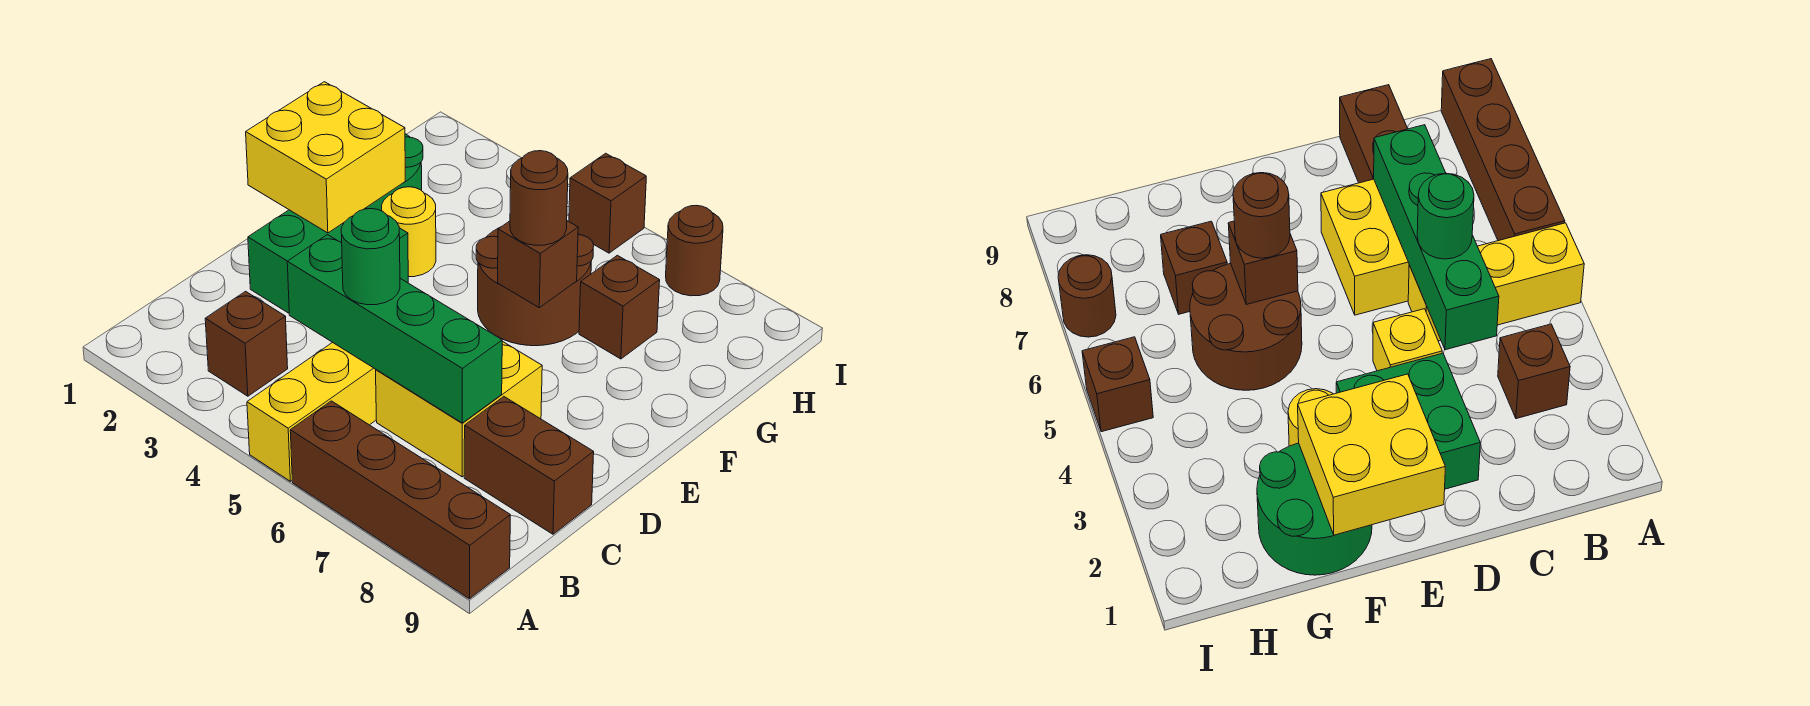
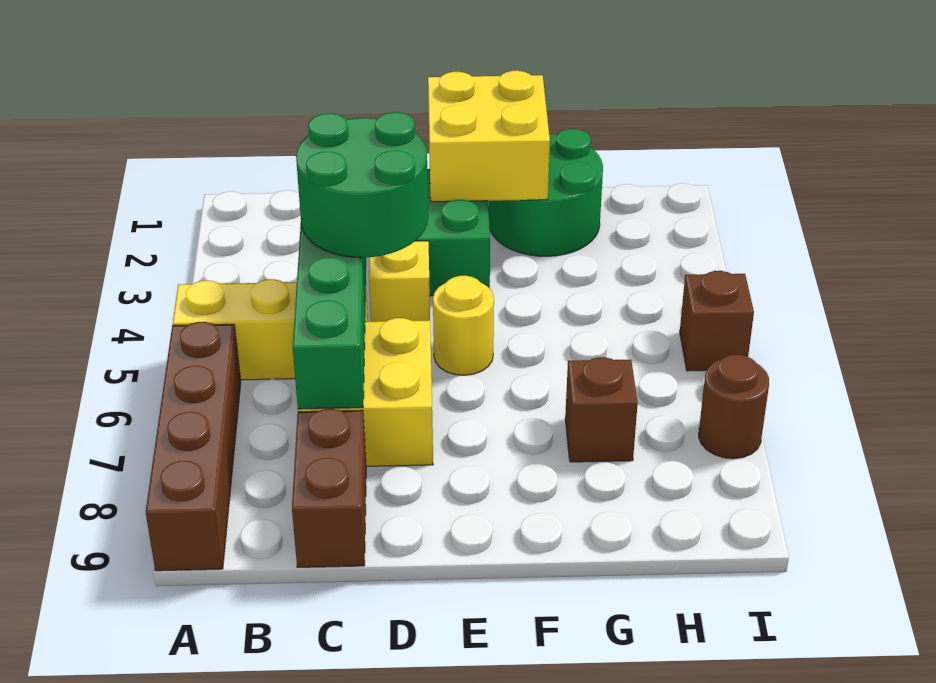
brown 1x1 brick [205,291,288,396] -> none
green 1x1 round brick [341,209,400,305] -> green 2x2 round brick [296,112,428,258]
yellow 1x1 round brick [382,187,436,277] -> yellow 1x1 round brick moved to [433,276,494,375]
brown 2x2 round brick [476,228,594,346] -> none
brown 1x1 brick [498,221,578,308] -> none
brown 1x1 round brick [510,151,568,245] -> none

